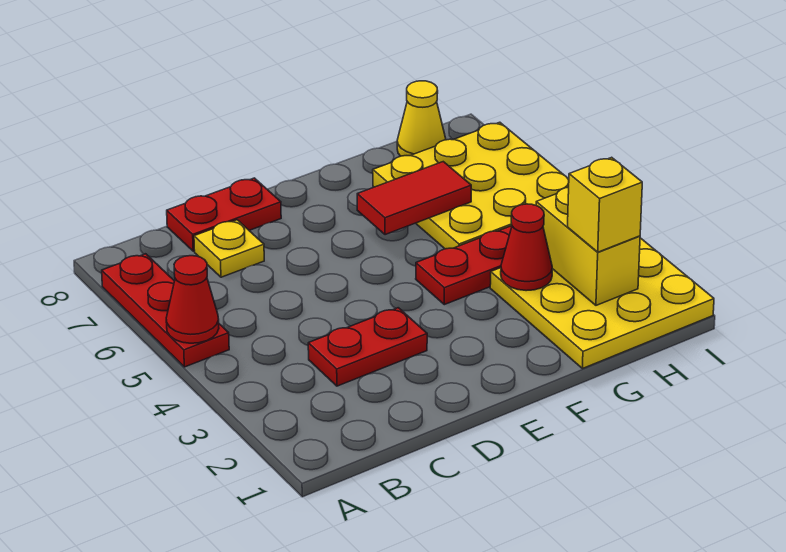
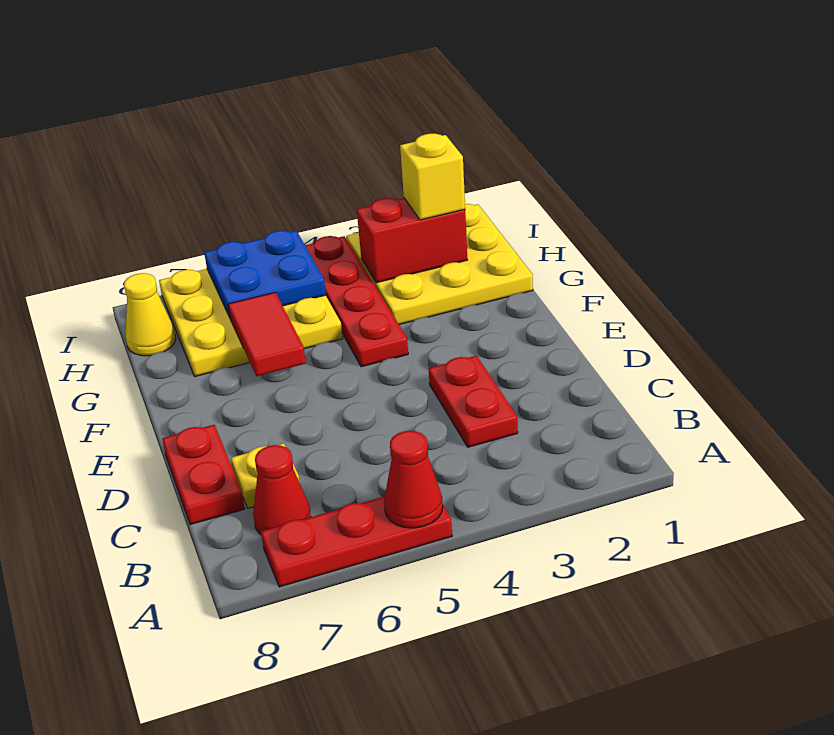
red 1x1 cone [501,204,552,291] -> red 1x1 cone moved to [253,445,311,534]
yellow 1x2 brick [536,187,640,305] -> red 1x2 brick [357,198,467,283]
none -> blue 2x2 plate [204,231,326,318]

